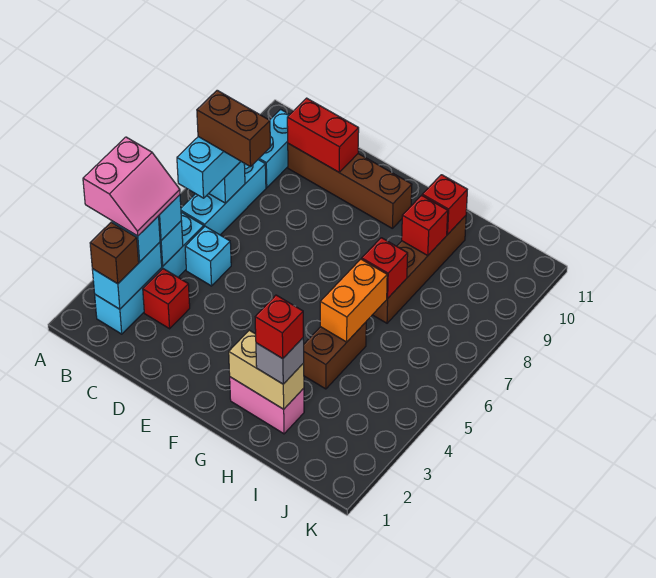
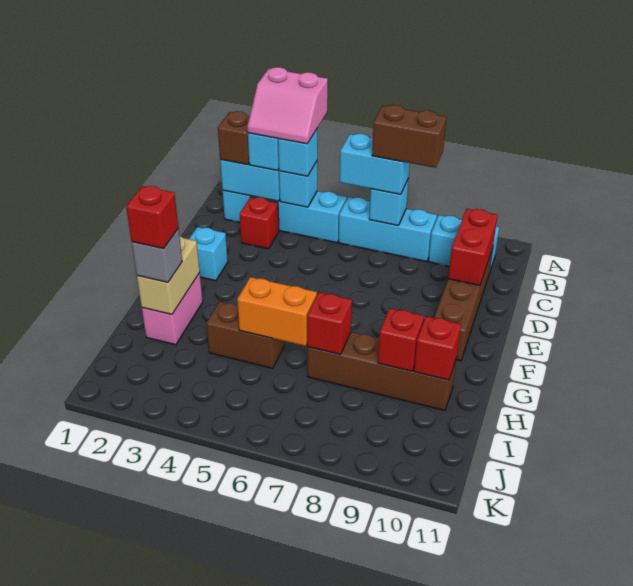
brown 1x2 brick [197,90,270,167] -> brown 1x2 brick turned to [372,105,446,168]
cyan 1x1 brick [185,226,231,286] -> cyan 1x1 brick moved to [189,227,228,281]

